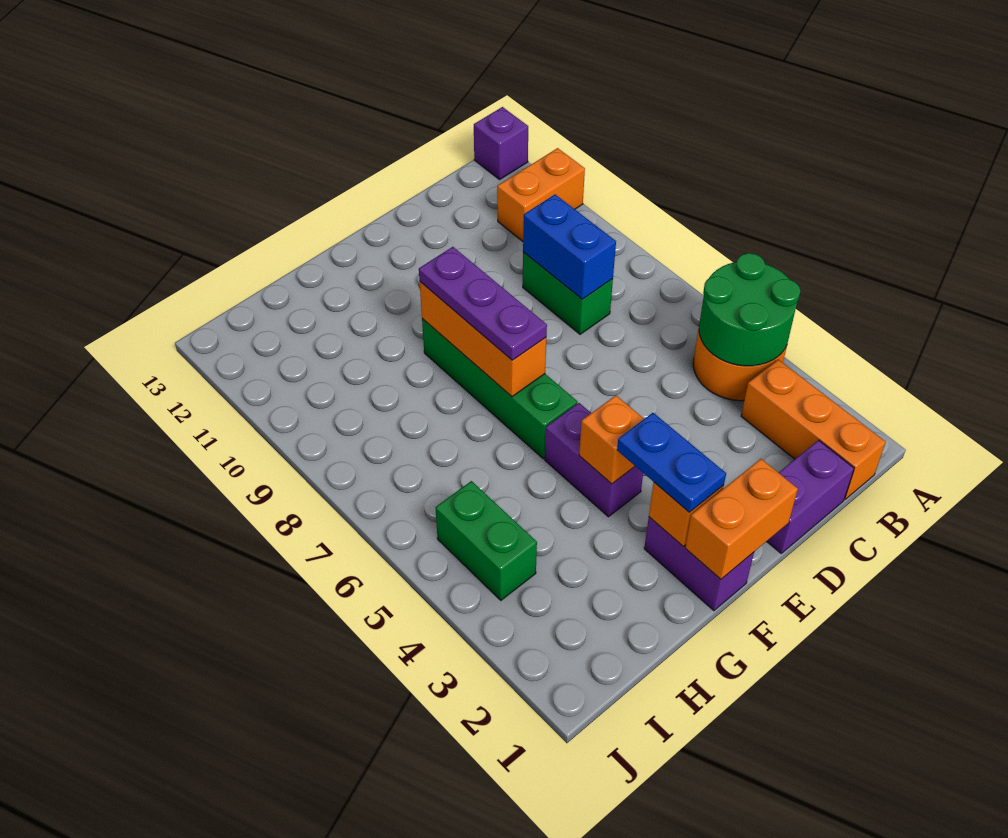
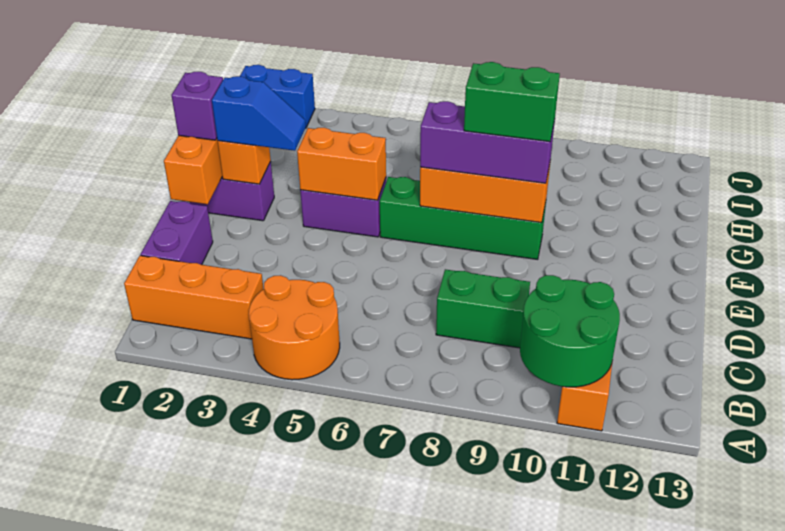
green 2x2 round brick [699,253,800,366] -> green 2x2 round brick moved to [520,275,620,387]
purple 1x1 brick [474,107,528,180] -> purple 1x1 brick moved to [171,72,223,140]
blue 1x2 brick [523,195,616,299] -> blue 1x2 brick moved to [240,65,315,127]
blue 1x2 plate [617,413,726,512] -> blue 1x2 slope [212,76,306,151]
orange 1x1 brick [579,395,644,484] -> orange 1x2 brick [297,128,386,200]
purple 1x3 plate [419,247,547,360] -> purple 1x3 brick [420,101,555,183]
green 1x2 brick [435,481,537,600] -> green 1x2 brick moved to [464,62,560,142]

